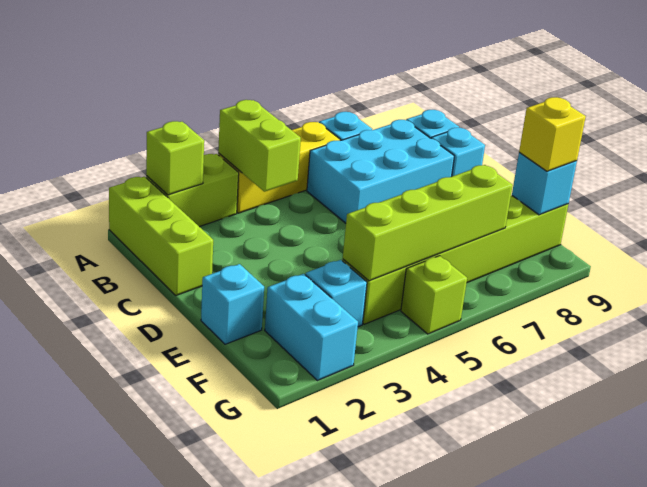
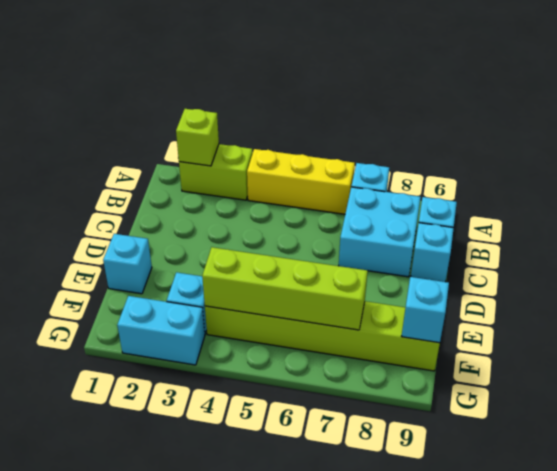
lime 1x3 brick [109,177,213,295] -> none
lime 1x2 brick [218,100,301,192] -> none
cyan 2x3 brick [307,120,454,223] -> cyan 2x2 brick [339,187,421,277]
cyan 1x2 brick [265,274,358,381] -> cyan 1x2 brick turned to [117,296,205,365]
yellow 1x1 brick [519,97,586,171] -> none
lime 1x1 brick [401,256,467,334] -> none

